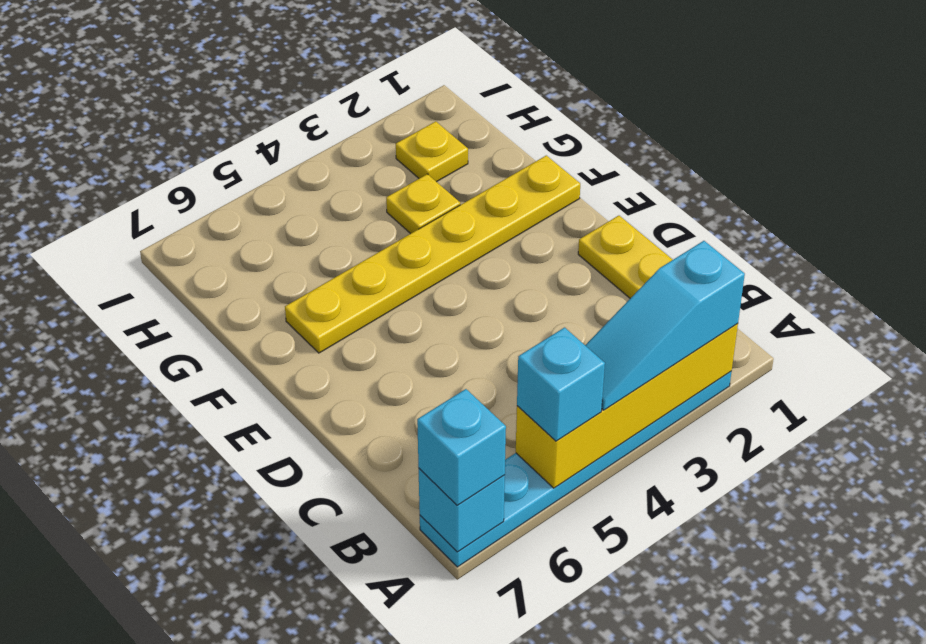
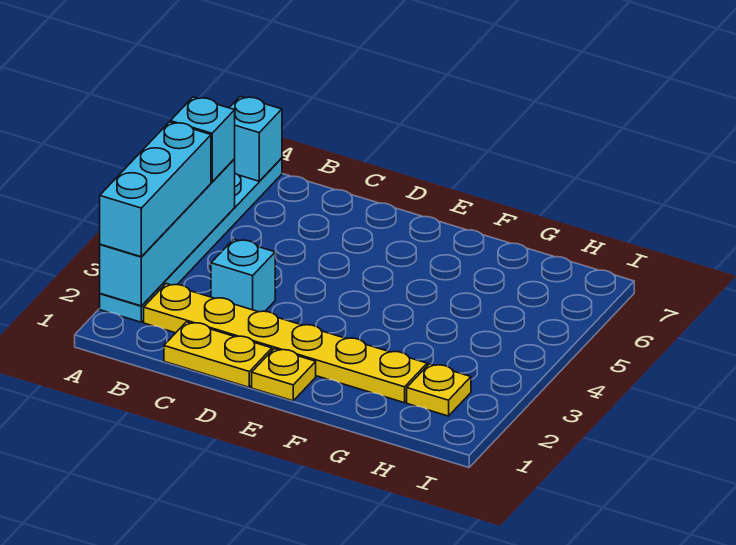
yellow 1x4 brick [516,323,738,488] -> cyan 1x4 brick [100,159,235,306]
cyan 1x3 slope [585,241,745,410] -> cyan 1x3 brick [100,122,211,257]
cyan 1x1 brick [417,389,506,505] -> cyan 1x1 brick moved to [211,239,275,312]
yellow 1x6 plate [285,156,580,353] -> yellow 1x6 plate turned to [144,284,427,403]
yellow 1x1 plate [386,174,460,234] -> yellow 1x1 plate moved to [252,349,316,401]

